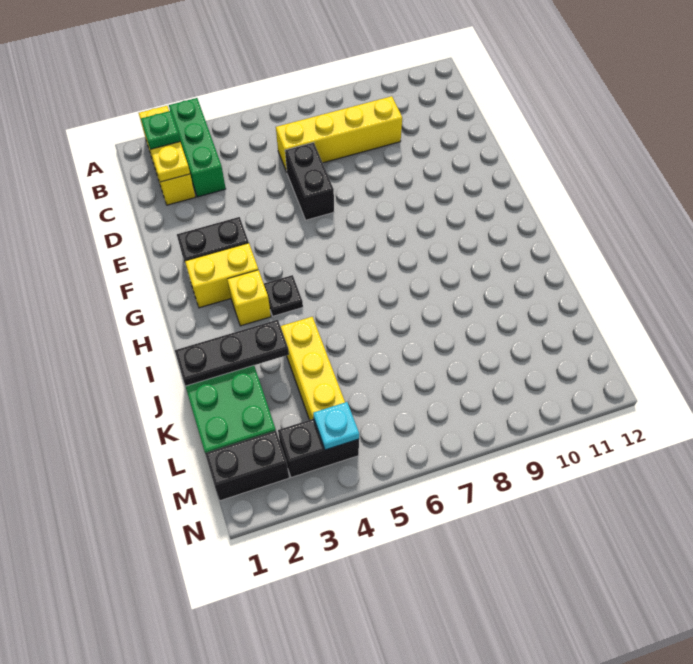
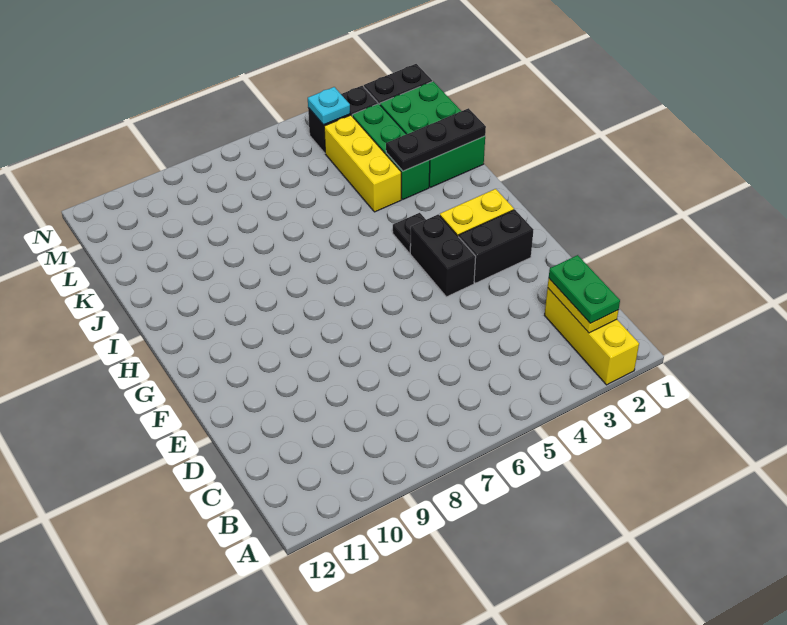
green 1x3 brick [169,98,226,197] -> green 1x3 brick moved to [352,104,430,199]
green 1x1 plate [141,111,180,149] -> green 1x2 plate [549,255,620,323]
yellow 1x4 brick [276,96,402,172] -> none
black 1x2 brick [285,142,334,220] -> black 1x2 brick moved to [410,214,476,297]
yellow 1x1 brick [227,270,271,326] -> none

